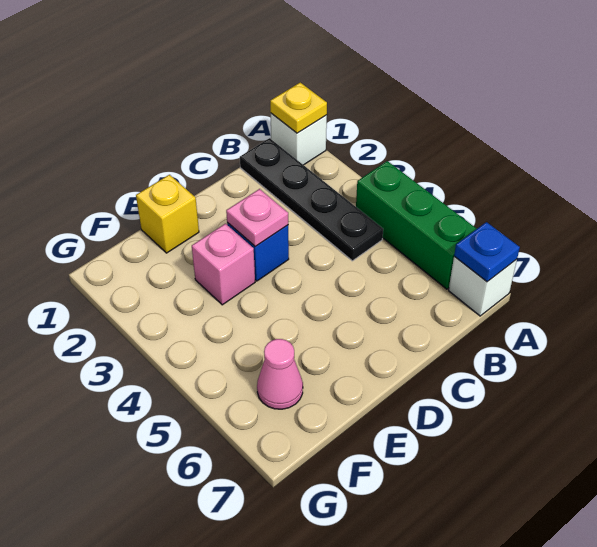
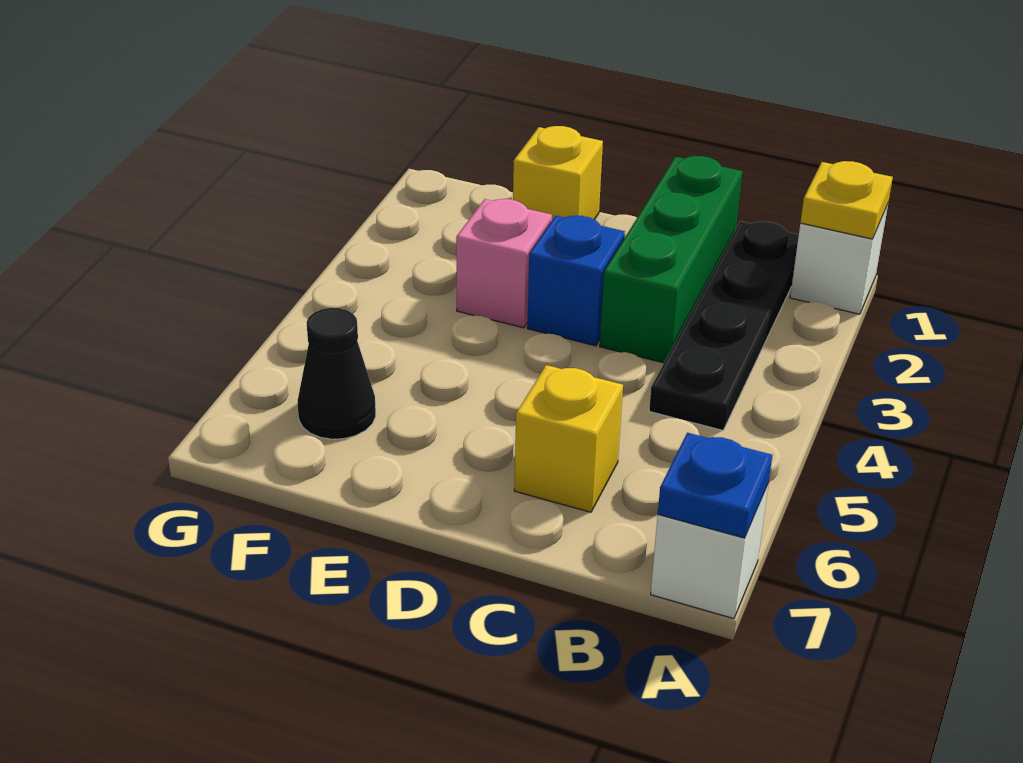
green 1x3 brick [356,161,477,289] -> green 1x3 brick moved to [600,156,742,363]
none -> yellow 1x1 brick [514,365,623,512]
pink 1x1 plate [226,189,288,246] -> none
pink 1x1 cone [257,339,303,409] -> black 1x1 cone [298,308,376,439]

